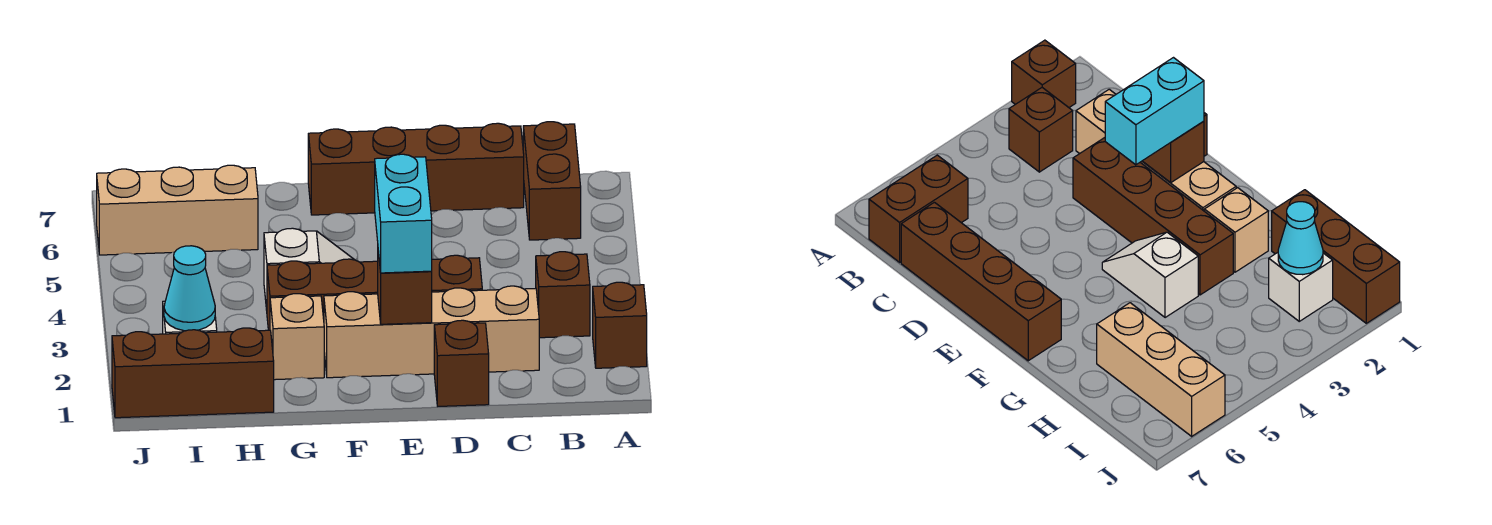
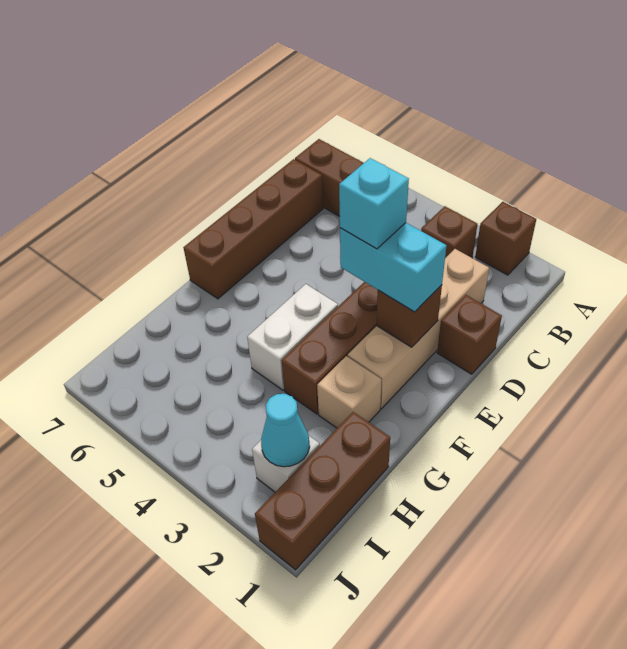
none -> cyan 1x1 brick [339,158,409,249]
white 1x2 slope [264,228,354,310] -> white 1x2 brick [247,284,338,390]
tan 1x3 brick [97,165,258,255] -> none

